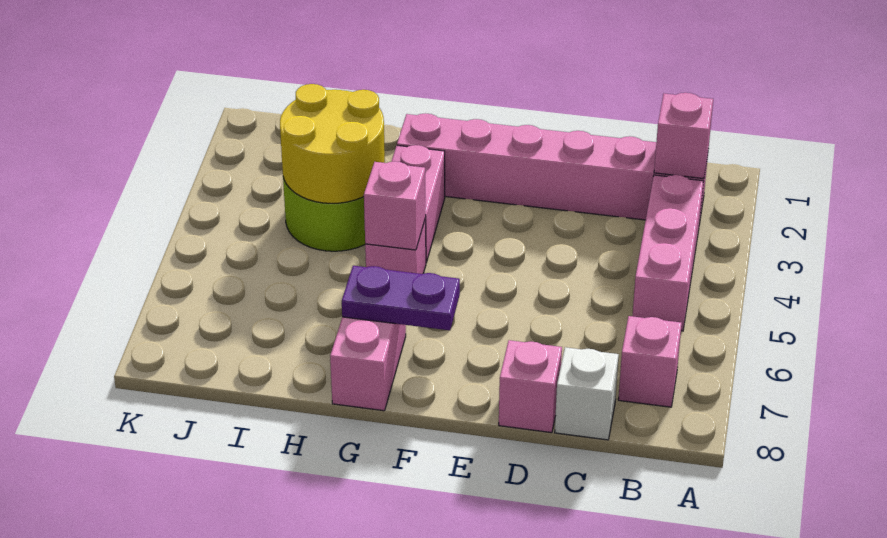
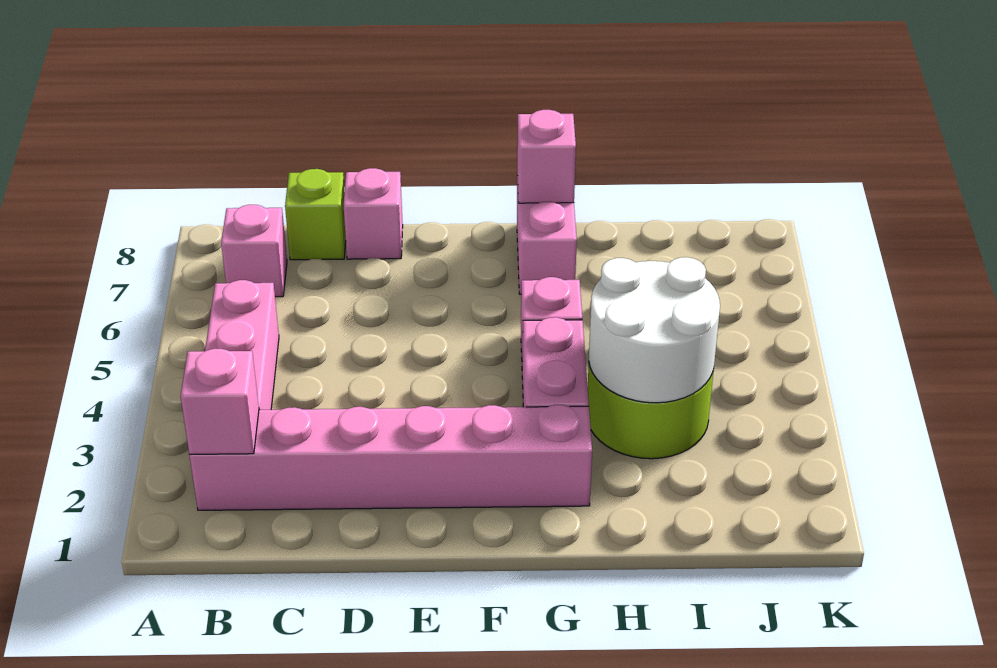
white 1x1 brick [555,347,619,440] -> lime 1x1 brick [285,169,346,260]
purple 1x2 plate [342,266,460,330] -> none
pink 1x1 brick [364,162,426,250] -> pink 1x1 brick moved to [517,110,576,203]
yellow 2x2 round brick [280,84,385,203] -> white 2x2 round brick [589,257,720,403]

